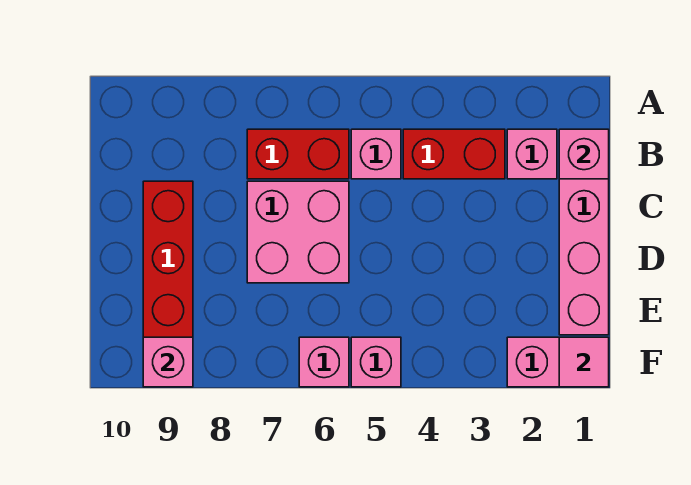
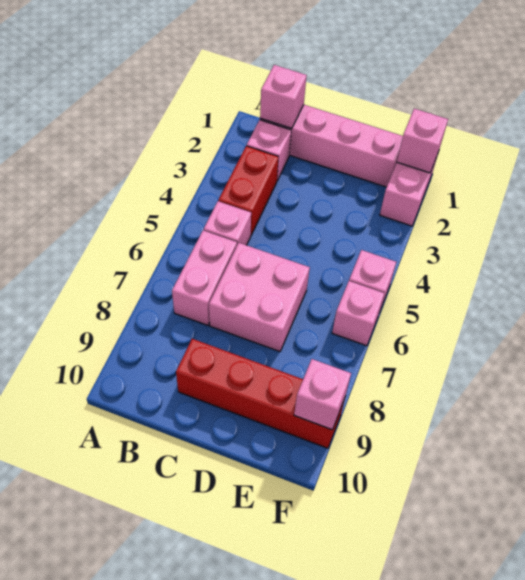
red 1x2 brick [247,129,349,179] -> pink 1x2 brick [172,230,237,325]
pink 1x1 tile [559,337,609,387] -> pink 1x1 brick [397,109,448,173]

